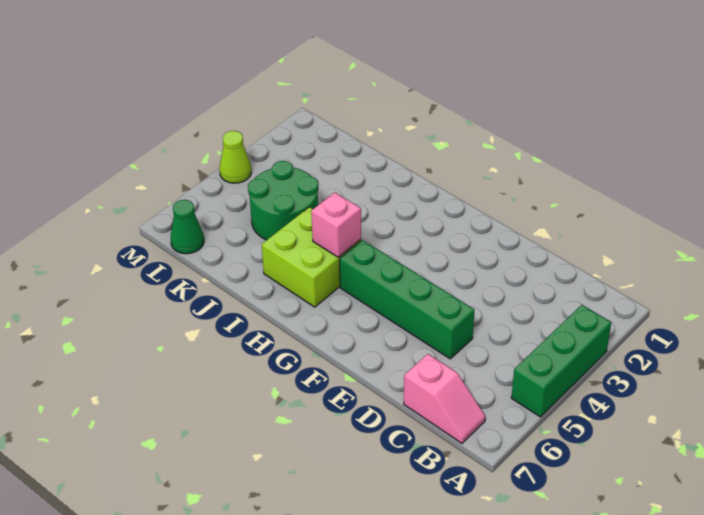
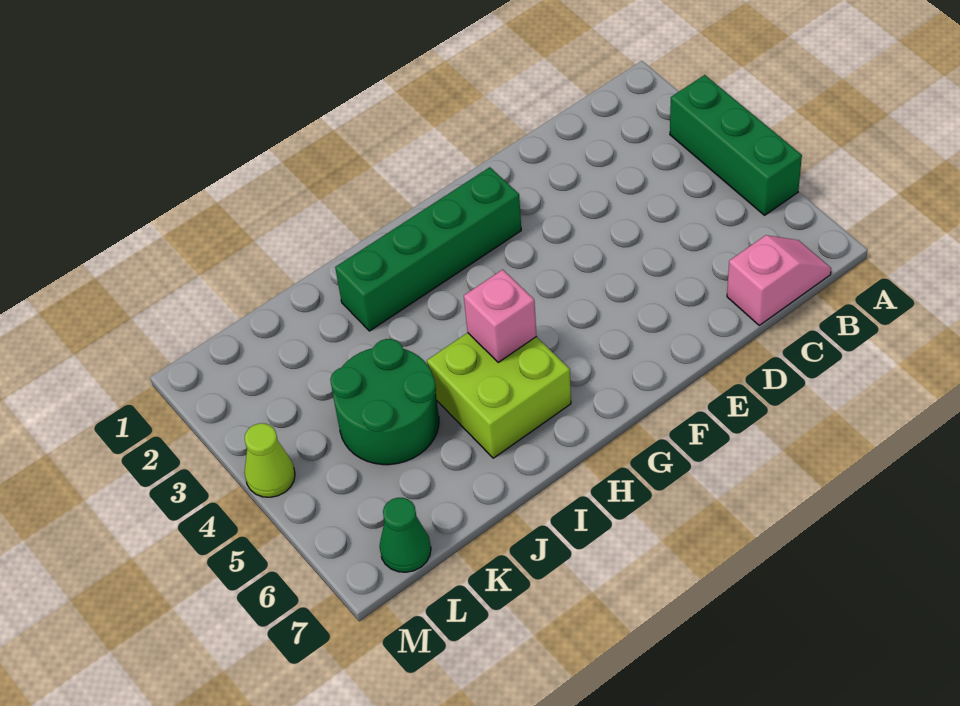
green 1x4 brick [340,240,474,359] -> green 1x4 brick moved to [335,167,521,331]

